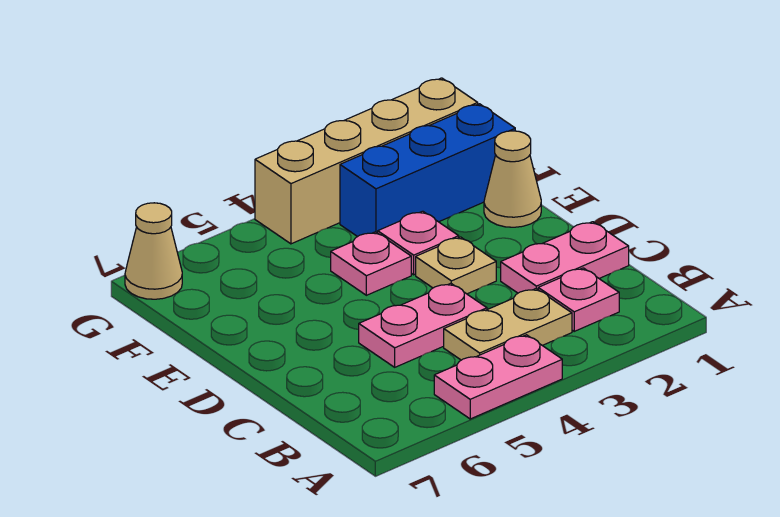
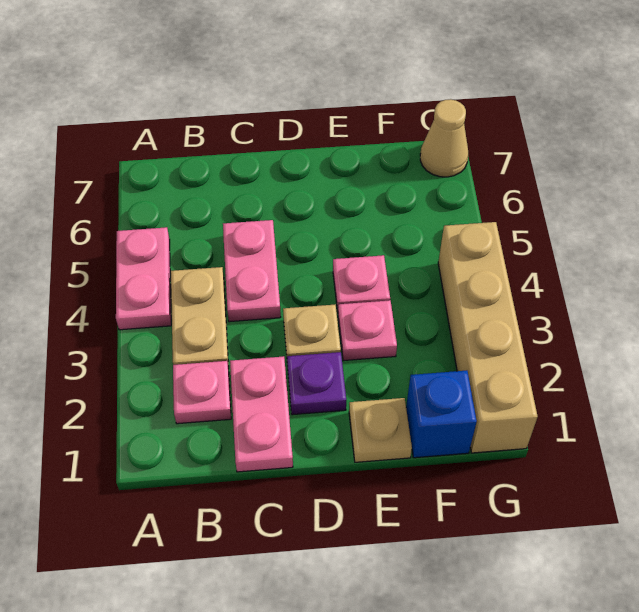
none -> purple 1x1 plate [287,352,346,415]
tan 1x1 cone [484,131,541,227] -> tan 1x1 plate [349,398,412,462]
blue 1x3 brick [340,104,515,237] -> blue 1x1 brick [406,371,477,458]

